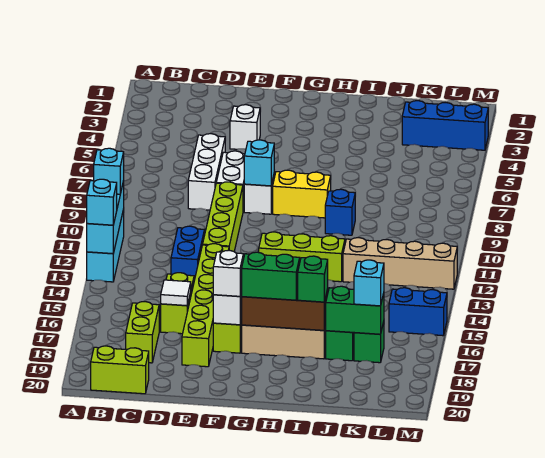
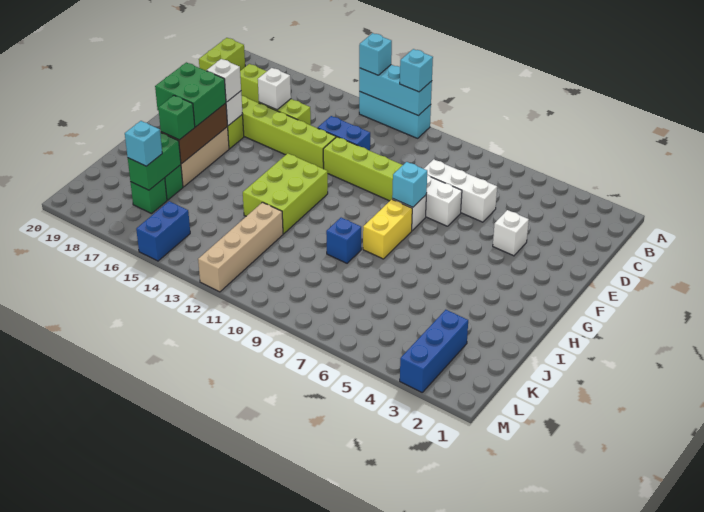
white 1x1 tile [161,280,191,306] -> white 1x1 brick [258,68,291,110]
lime 1x3 brick [259,232,345,282] -> lime 2x3 brick [243,153,328,234]
green 1x2 brick [242,252,300,300] -> green 2x2 brick [155,62,226,127]

